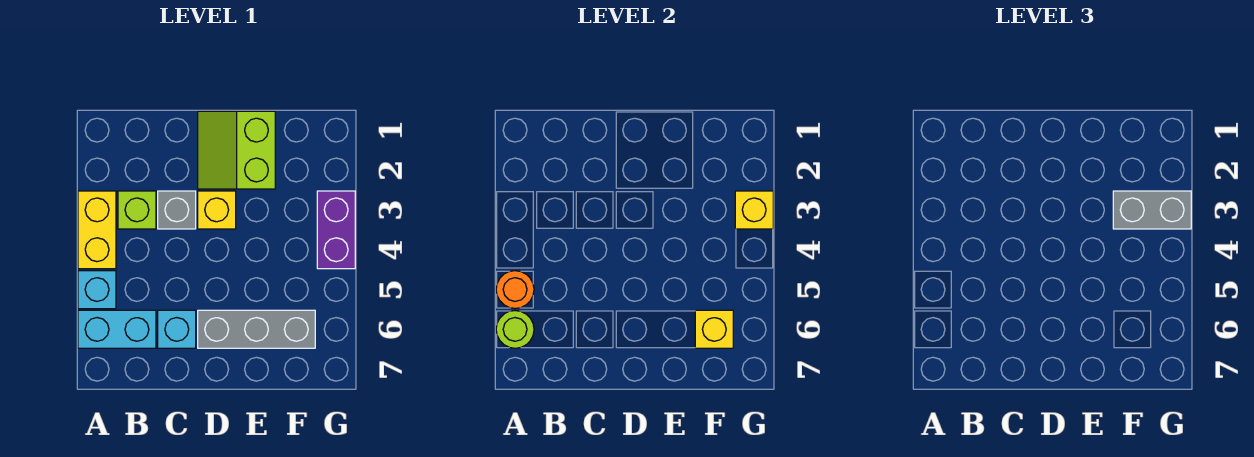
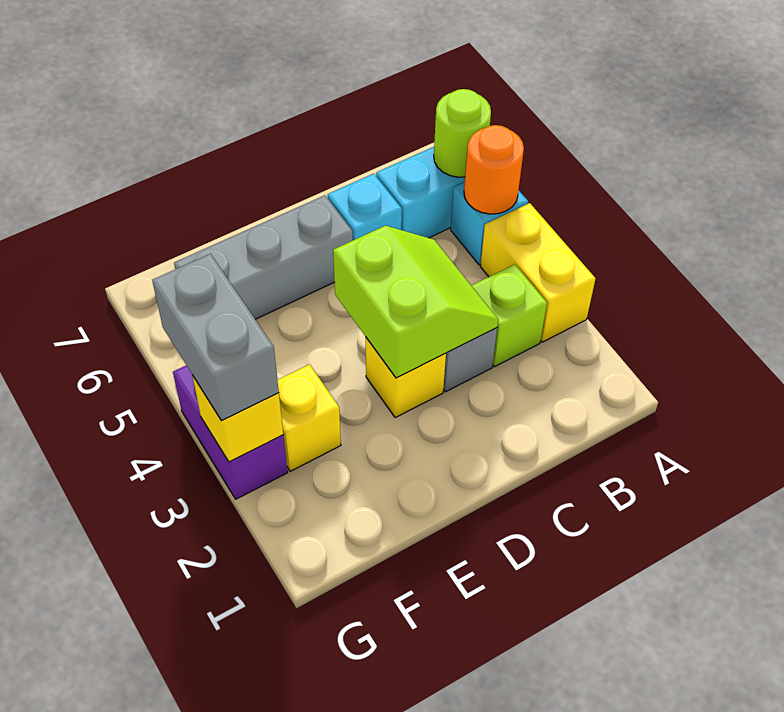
lime 2x2 slope [198,111,275,189] -> lime 2x2 slope moved to [333,226,498,378]
grey 1x2 brick [1113,191,1191,229] -> grey 1x2 brick turned to [152,254,279,421]
yellow 1x1 brick [695,310,733,348] -> yellow 1x1 brick moved to [277,364,341,471]

